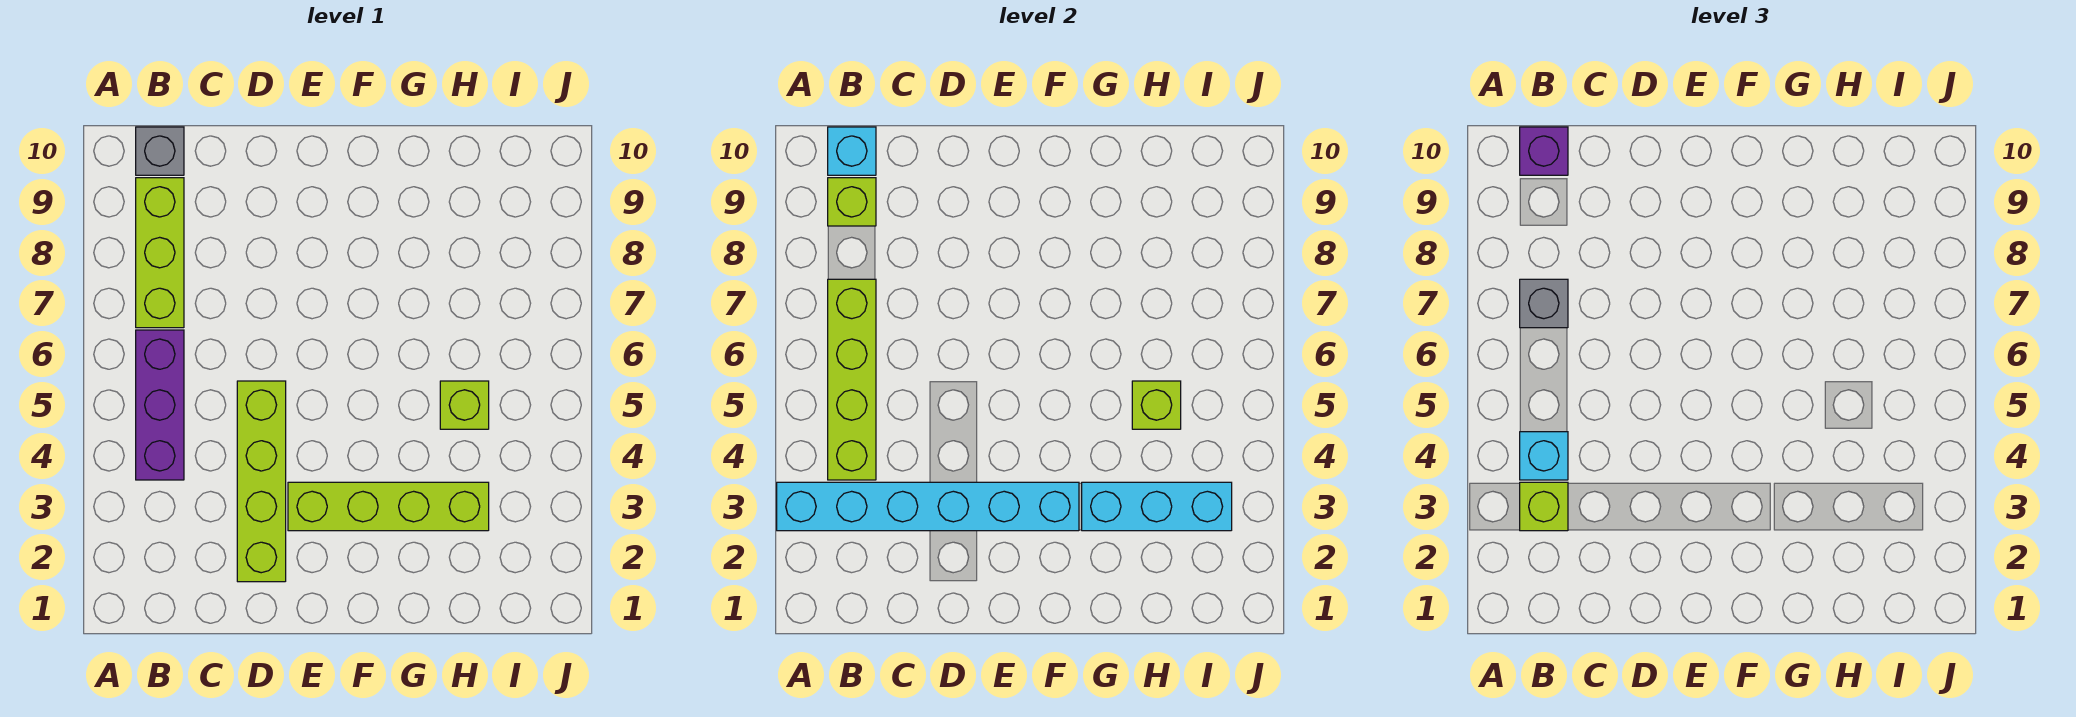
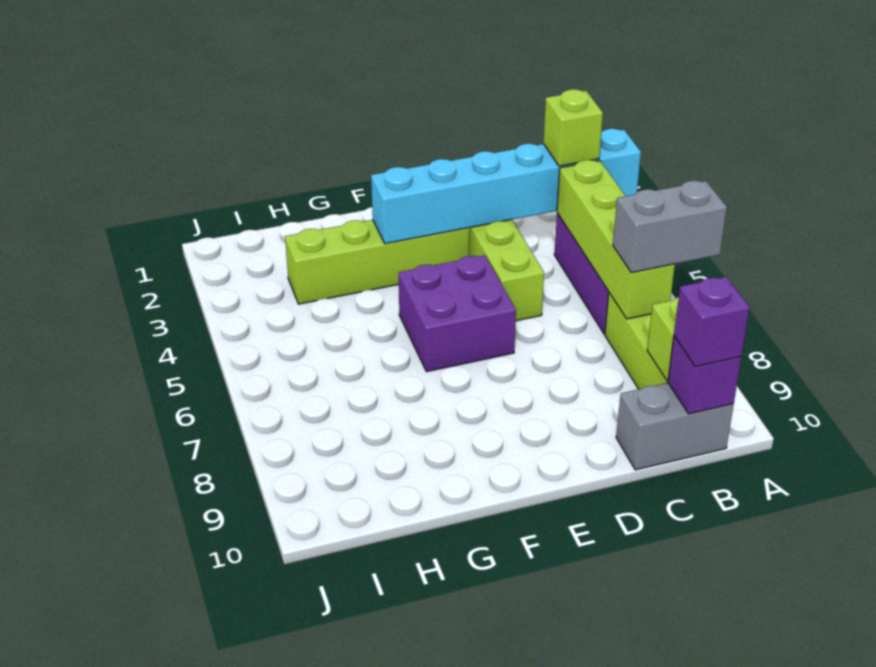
cyan 1x1 brick [1520,432,1568,480] -> none
grey 1x1 brick [1520,279,1568,328] -> grey 1x2 brick [613,181,727,273]
grey 1x1 brick [136,127,184,175] -> grey 1x2 brick [616,383,734,470]
cyan 1x1 brick [828,127,876,175] -> purple 1x1 brick [668,336,741,414]
none -> purple 2x2 brick [399,255,516,372]
cyan 1x3 brick [1082,482,1232,531] -> none
lime 1x1 brick [440,381,489,429] -> none
lime 1x1 brick [1132,381,1181,429] -> none

